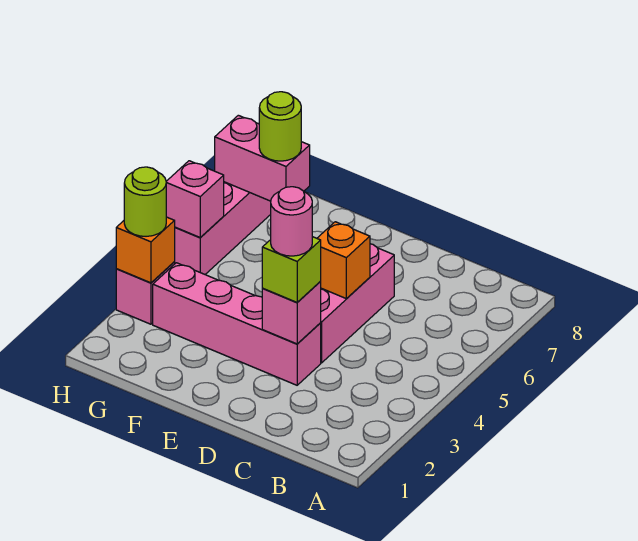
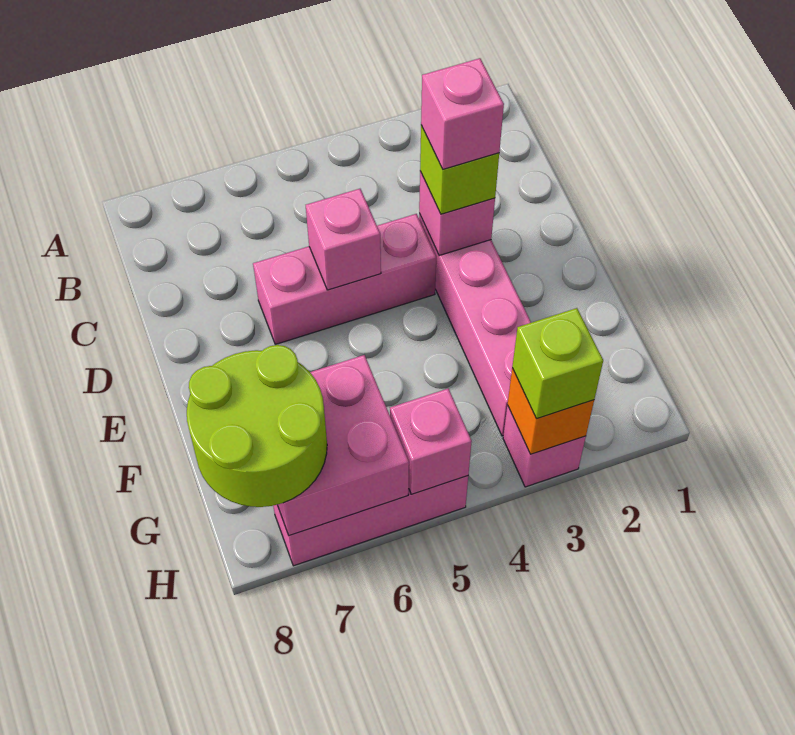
pink 1x1 round brick [271,187,312,256] -> pink 1x1 brick [421,58,504,169]
orange 1x1 brick [317,222,370,298] -> pink 1x1 brick [306,189,381,290]
pink 1x2 brick [215,115,310,201] -> pink 2x2 brick [277,355,409,536]
lime 1x1 round brick [259,92,301,161] -> lime 2x2 round brick [187,345,327,507]
lime 1x1 round brick [124,167,166,236] -> lime 1x1 brick [512,308,603,419]

